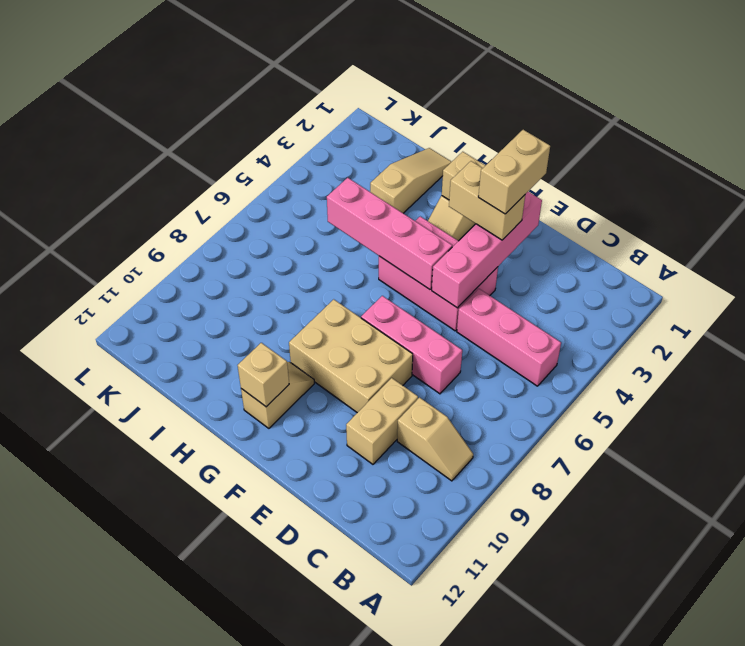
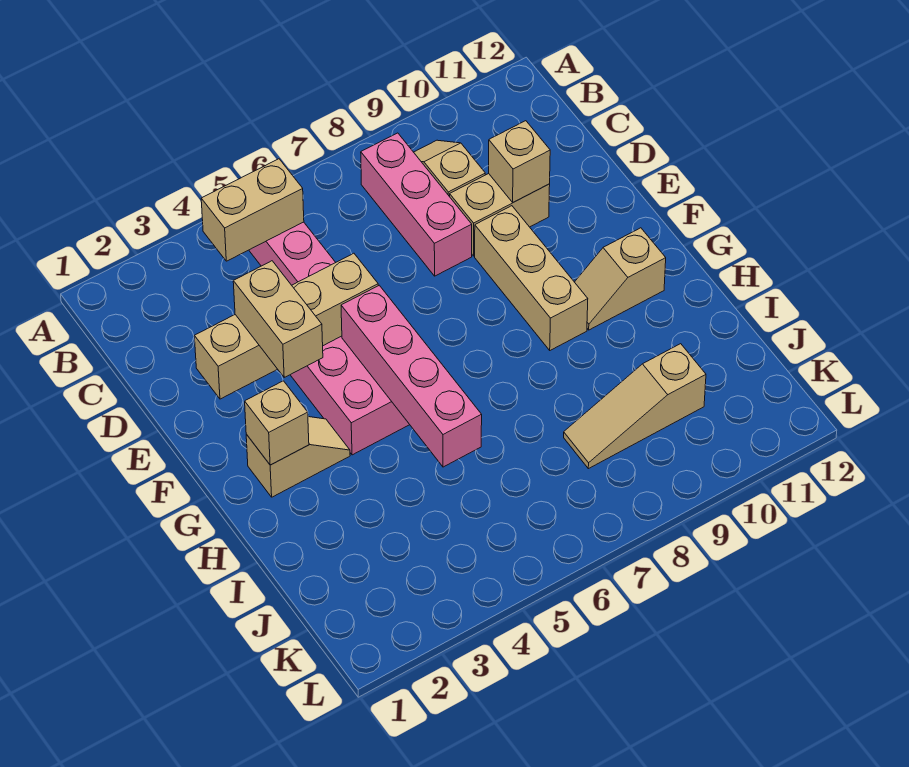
pink 1x3 brick [361,296,462,394] -> pink 1x3 brick moved to [361,133,472,276]
pink 1x4 brick [432,192,542,308] -> tan 1x4 brick [194,253,378,399]
tan 1x2 brick [478,130,550,214] -> tan 1x2 brick moved to [201,159,304,261]
tan 2x3 brick [289,299,413,413] -> tan 1x3 brick [475,206,588,350]
tan 1x1 brick [238,343,289,407] -> tan 1x1 brick moved to [489,121,550,202]
tan 1x3 slope [370,148,451,213] -> tan 1x3 slope moved to [564,344,706,469]

